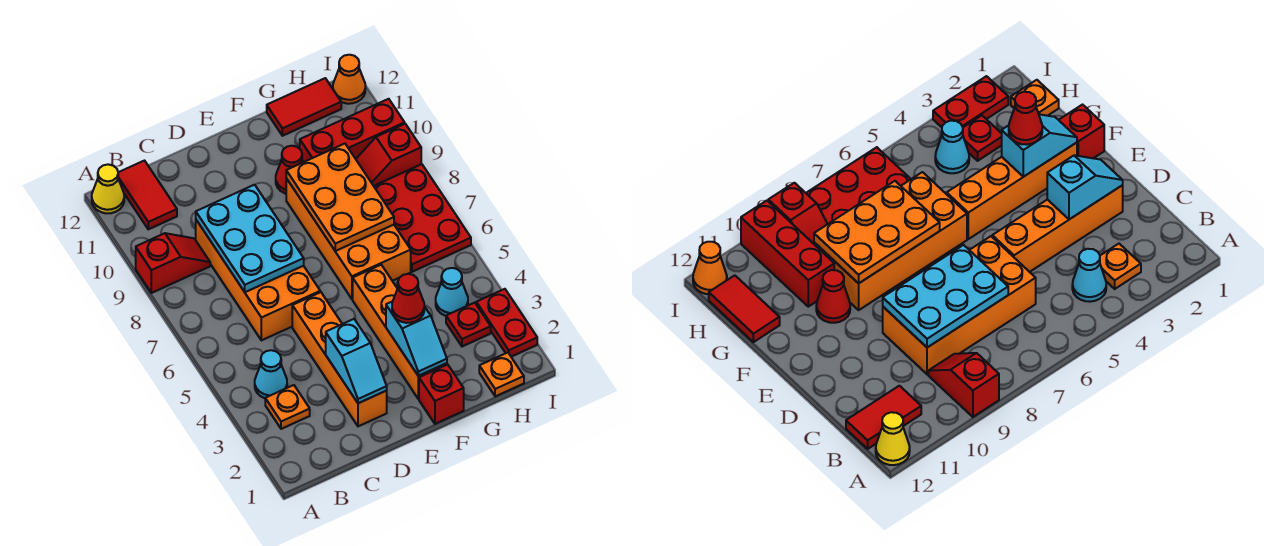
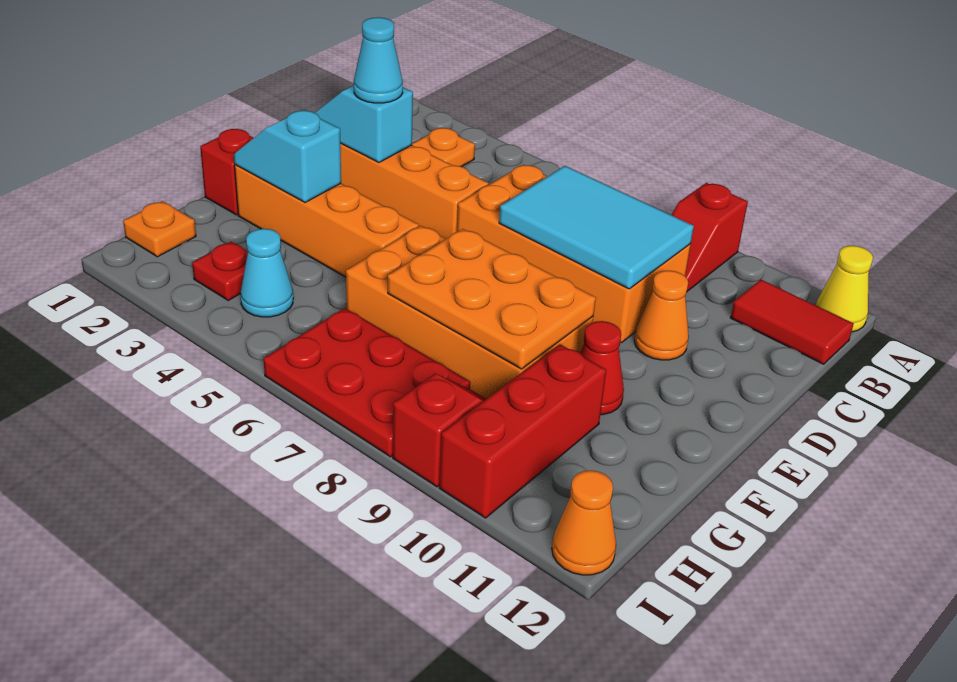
cyan 1x1 cone [255,350,287,398] -> cyan 1x1 cone moved to [354,17,403,103]
cyan 2x3 plate [196,185,304,292] -> cyan 2x3 tile [499,166,694,289]
none -> orange 1x1 cone [634,271,689,360]
red 1x1 cone [392,274,424,323] -> none
red 1x2 tile [267,78,341,136] -> none
red 1x2 plate [476,289,537,357] -> none

